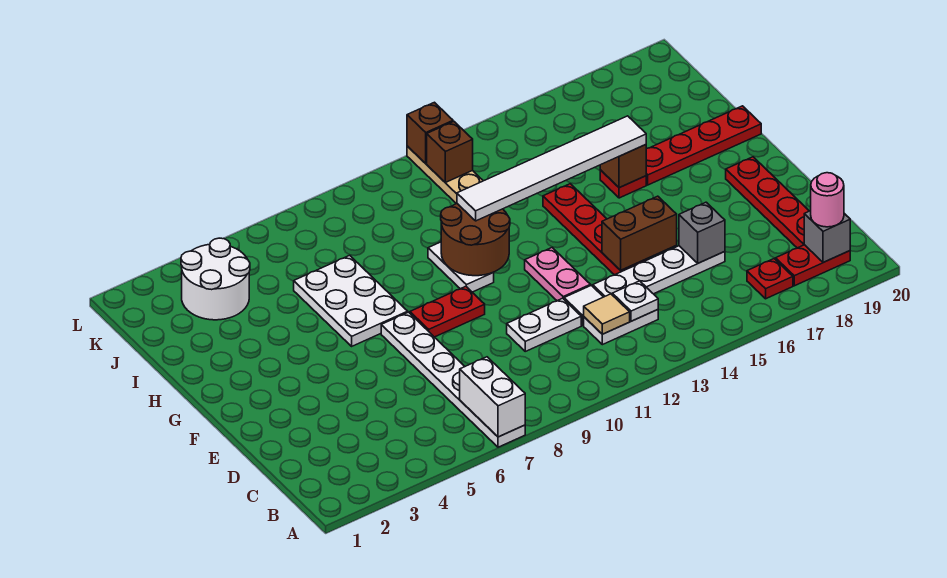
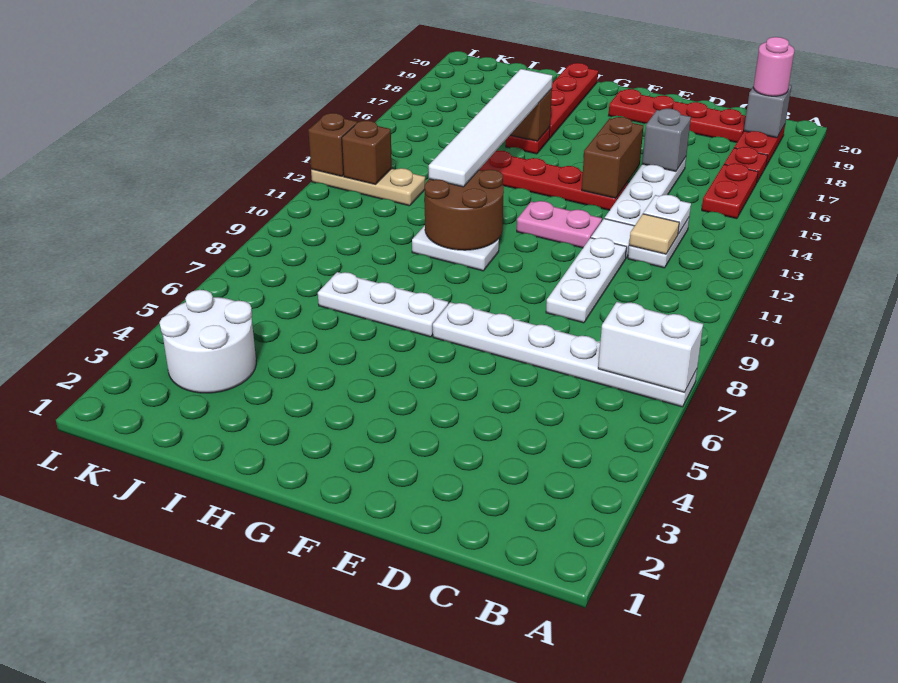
white 1x2 plate [507,298,581,351] -> white 1x3 plate [546,238,627,323]
red 1x2 plate [410,286,485,337] -> red 1x2 plate moved to [702,163,758,219]
white 2x3 plate [294,255,408,346] -> white 1x3 plate [318,272,448,337]

